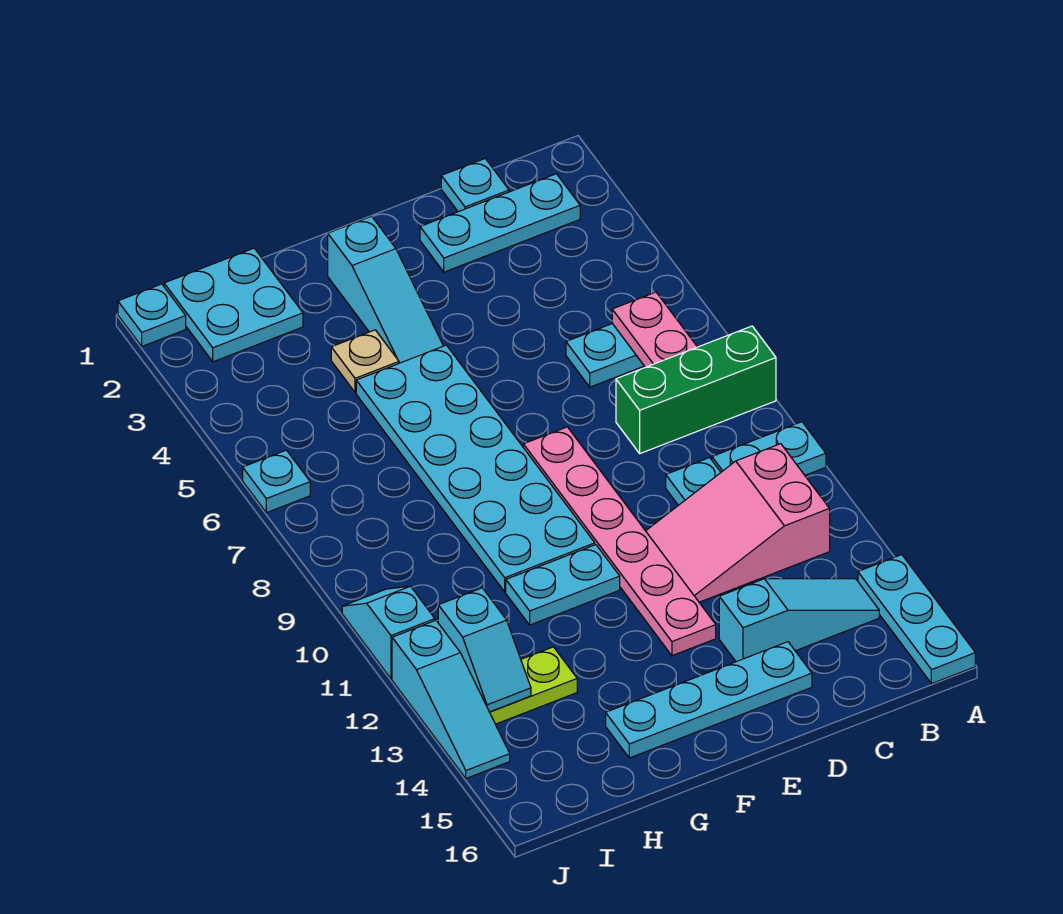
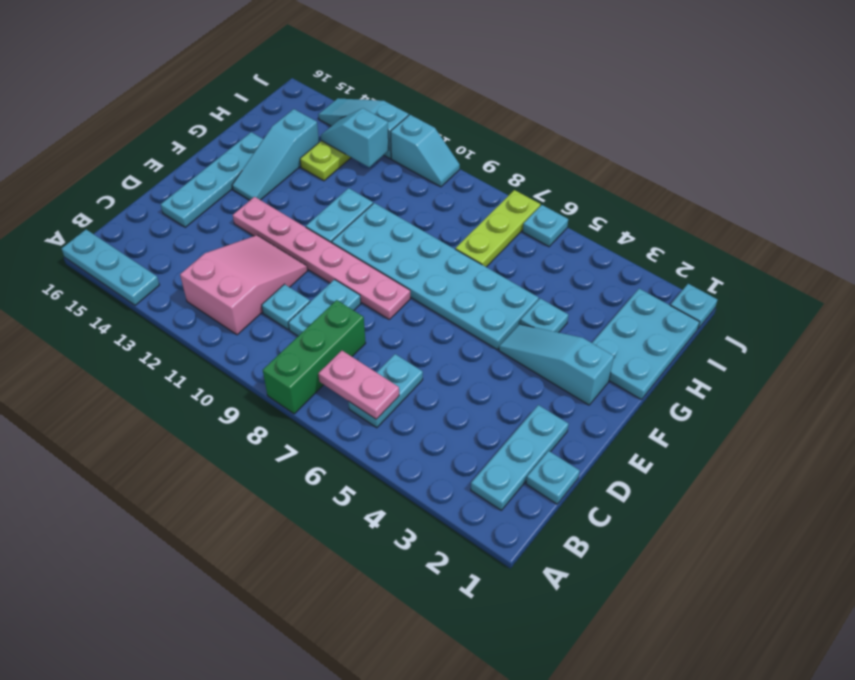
cyan 1x2 plate [712,422,826,475] -> cyan 1x2 plate moved to [288,279,361,336]
cyan 1x3 slope [719,579,879,662] -> cyan 1x3 slope moved to [232,109,319,200]
tan 1x1 plate [331,330,399,392] -> cyan 1x1 plate [520,298,568,333]
cyan 2x2 plate [164,248,303,362] -> cyan 2x3 plate [592,289,699,399]
none -> lime 1x3 plate [455,190,540,267]

